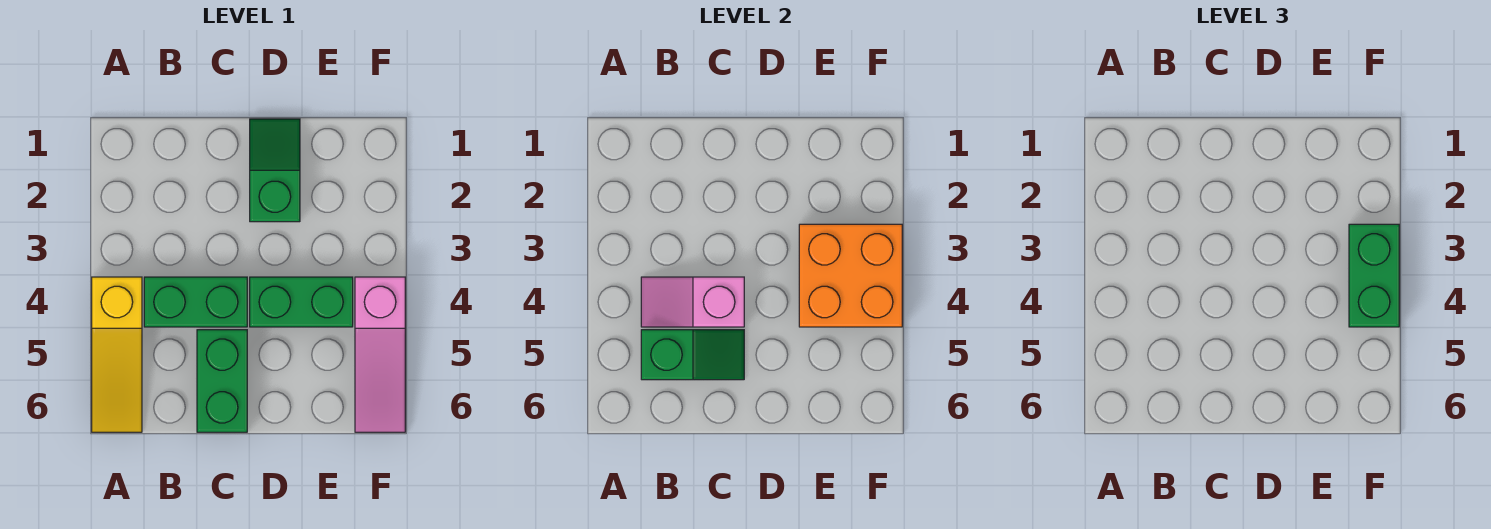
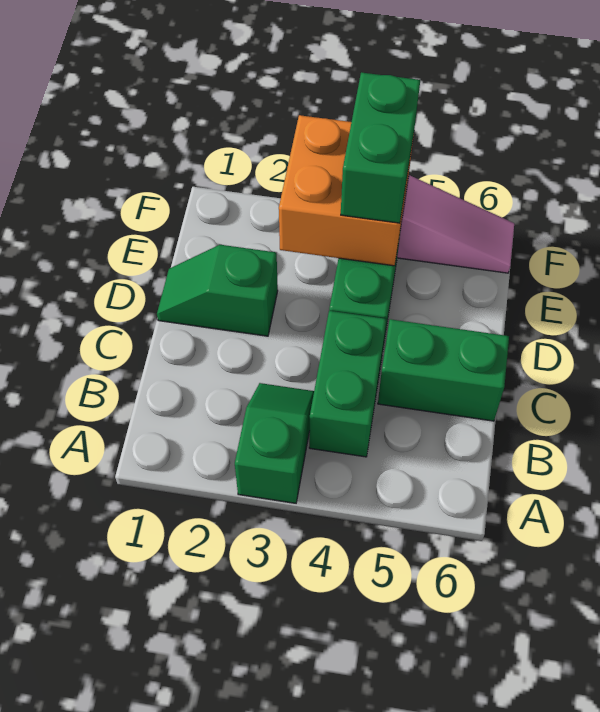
yellow 1x3 slope [92,277,142,432] -> none
pink 1x2 slope [641,277,744,327] -> none
green 1x2 slope [641,330,744,380] -> green 1x2 slope moved to [235,383,314,503]
green 1x2 brick [1349,224,1399,327] -> green 1x2 brick turned to [341,72,420,223]

